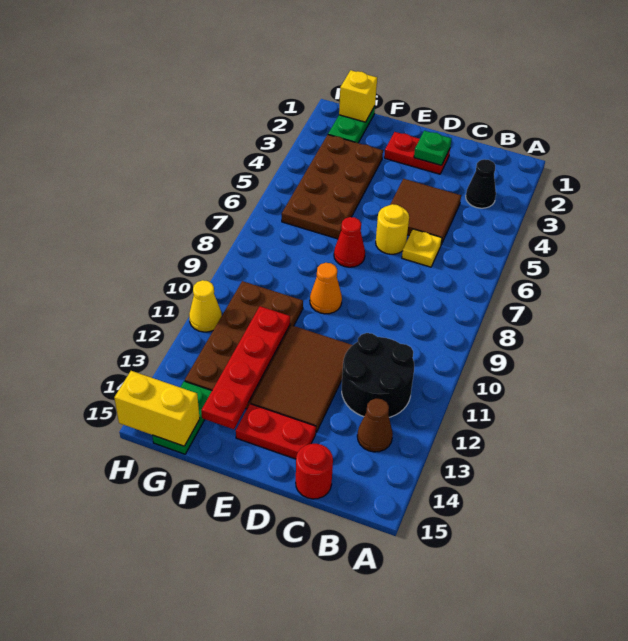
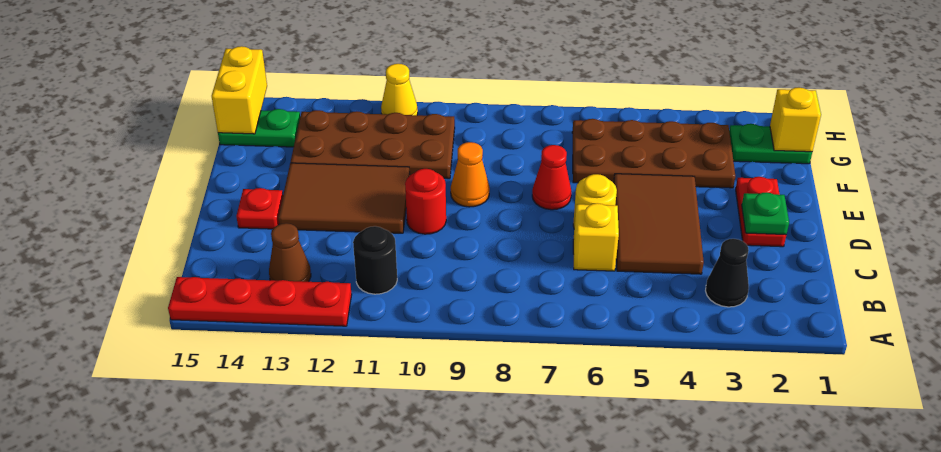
black 2x2 round brick [342,333,414,417] -> black 1x1 round brick [353,226,397,294]
brown 2x2 tile [390,179,461,244] -> brown 2x3 tile [614,174,704,274]
yellow 1x1 plate [402,229,442,267] -> yellow 1x1 brick [573,203,619,271]
red 1x1 round brick [296,444,333,499] -> red 1x1 round brick moved to [405,169,446,234]
red 1x2 plate [236,404,316,459] -> red 1x1 plate [236,188,283,229]
red 1x4 plate [201,306,290,429] -> red 1x4 plate moved to [168,277,352,326]

